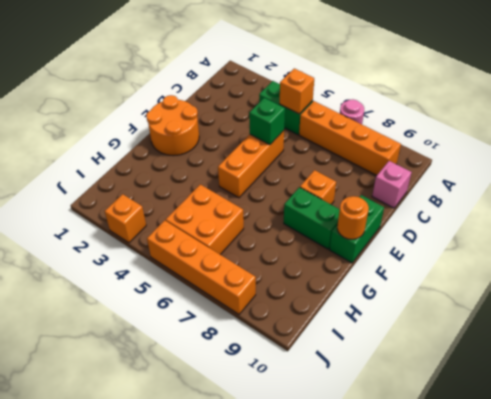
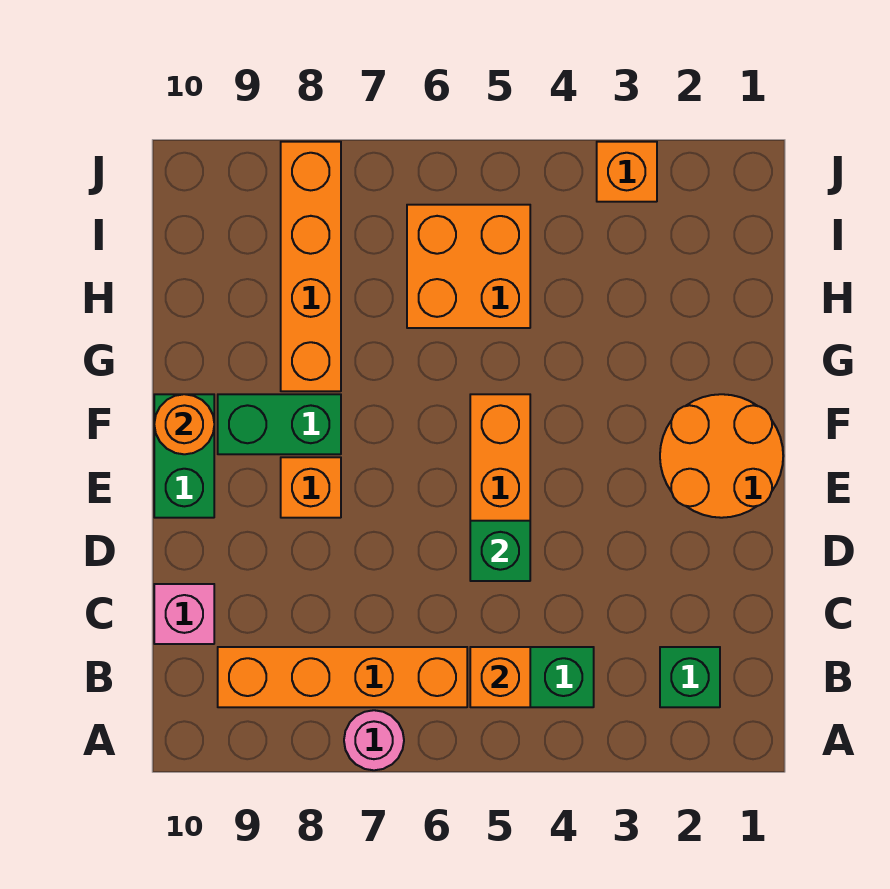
none -> green 1x1 brick [660,647,720,707]
orange 1x4 brick [147,220,256,314] -> orange 1x4 brick turned to [281,142,341,391]

